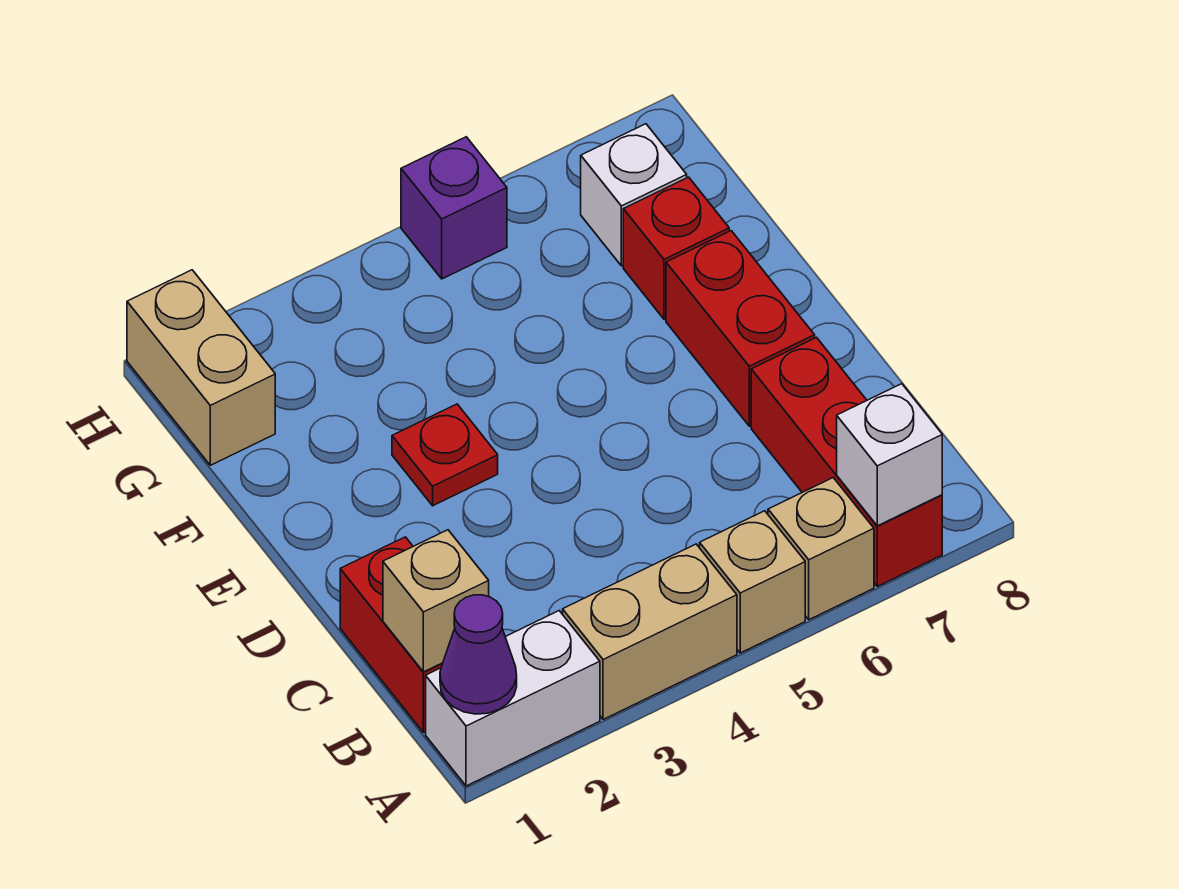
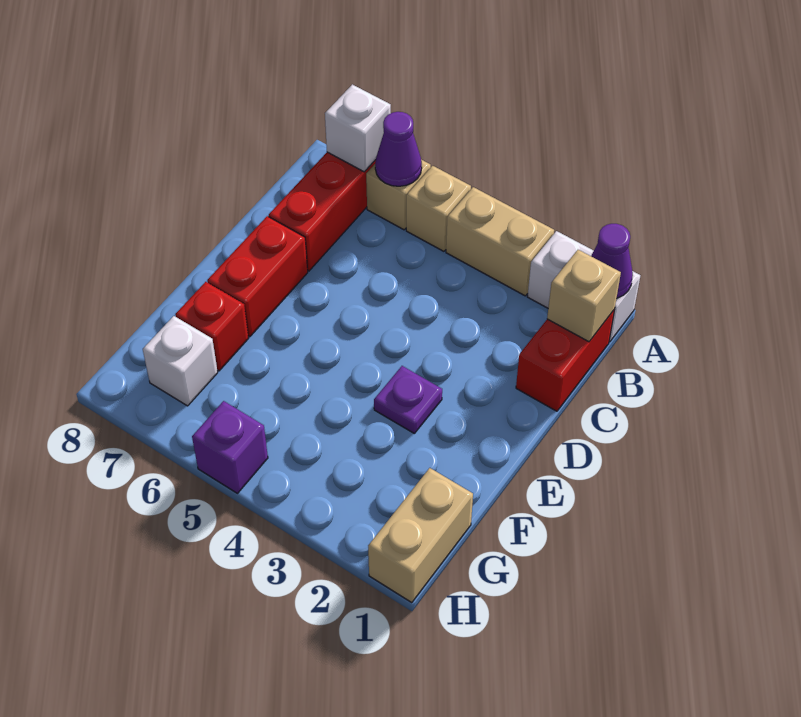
none -> purple 1x1 cone [375,112,422,186]
red 1x1 plate [392,404,498,506] -> purple 1x1 plate [374,366,442,433]

